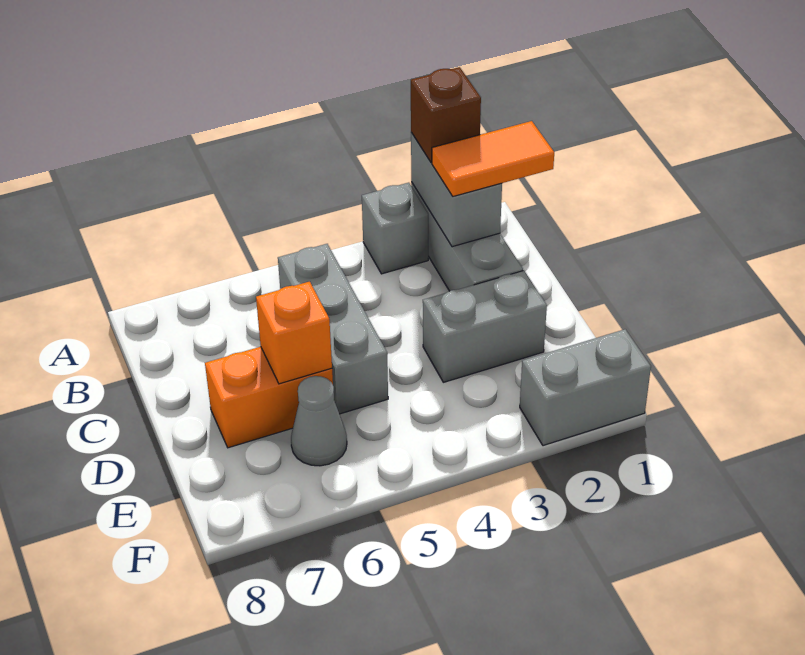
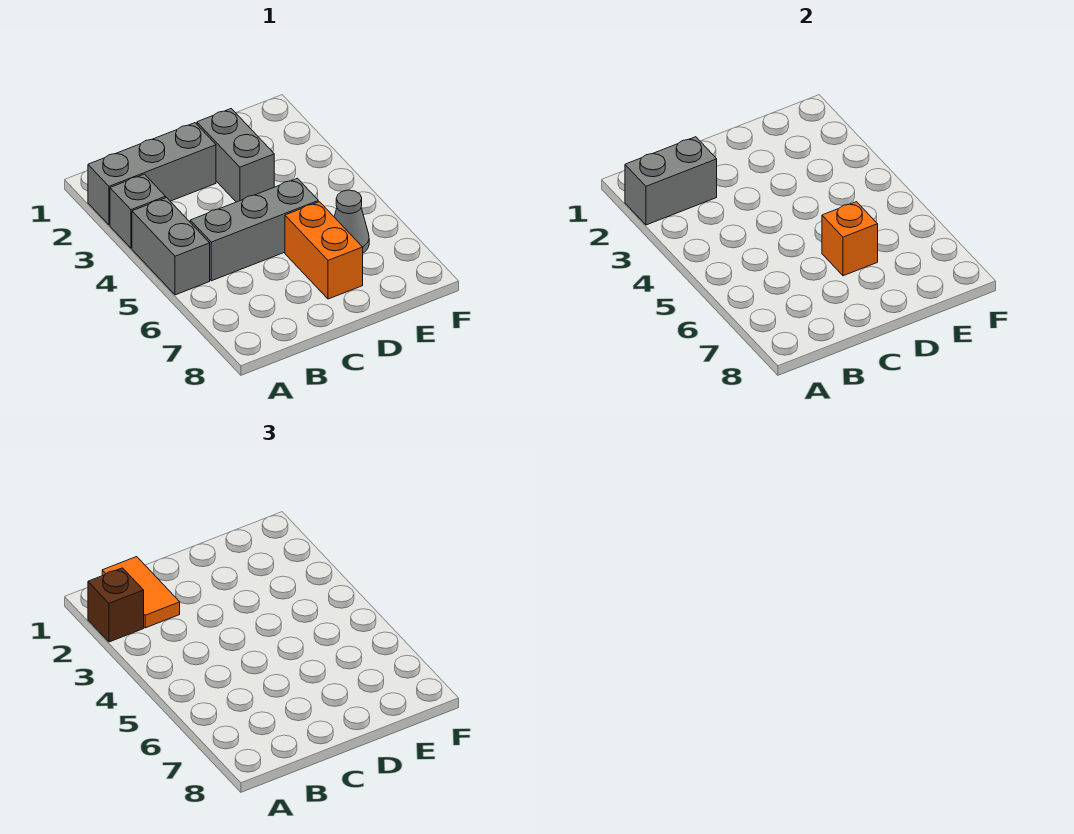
grey 1x2 brick [520,329,651,446] -> grey 1x2 brick moved to [132,198,210,295]

